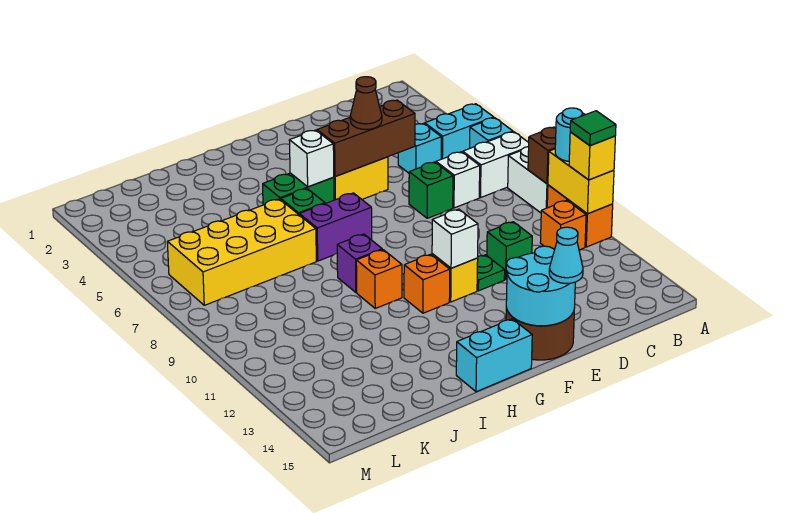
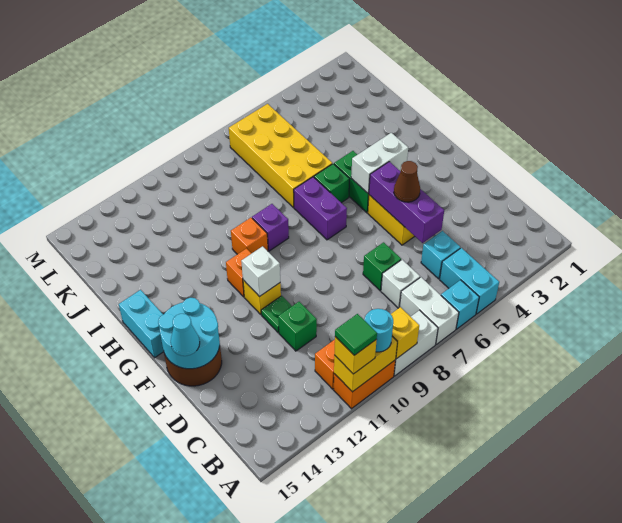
brown 1x1 brick [528,127,556,184] -> yellow 1x1 brick [391,307,419,359]
brown 1x3 brick [317,100,415,177] -> purple 1x3 brick [369,162,444,243]
white 1x1 brick [289,130,334,187] -> white 1x2 brick [351,133,408,193]

